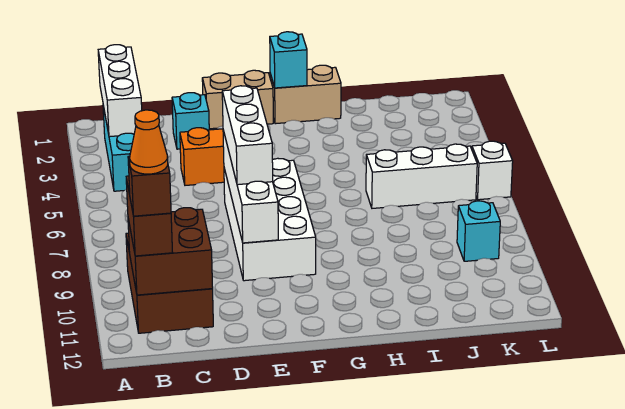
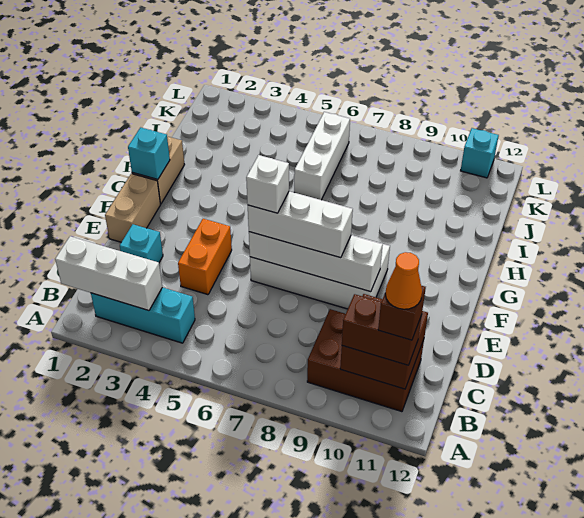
cyan 1x1 brick [457,201,500,261] -> cyan 1x1 brick moved to [461,128,499,178]
white 1x1 brick [472,141,513,200] -> white 1x1 brick moved to [246,155,289,213]

